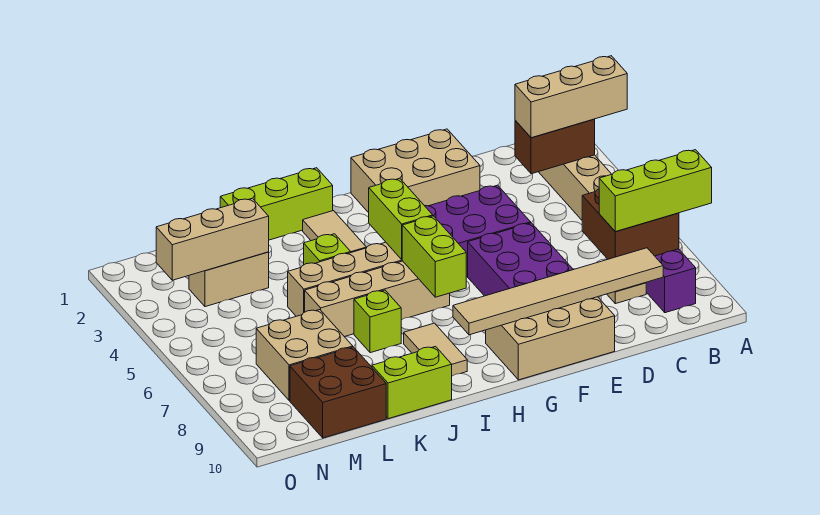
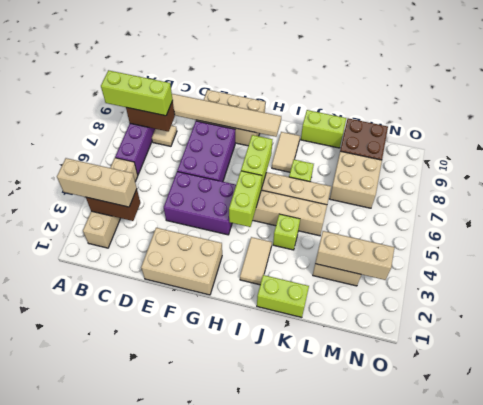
brown 2x2 brick [582,189,679,259] -> brown 1x2 brick [126,101,175,132]
lime 1x3 brick [220,168,333,240] -> lime 1x2 brick [257,275,309,317]

